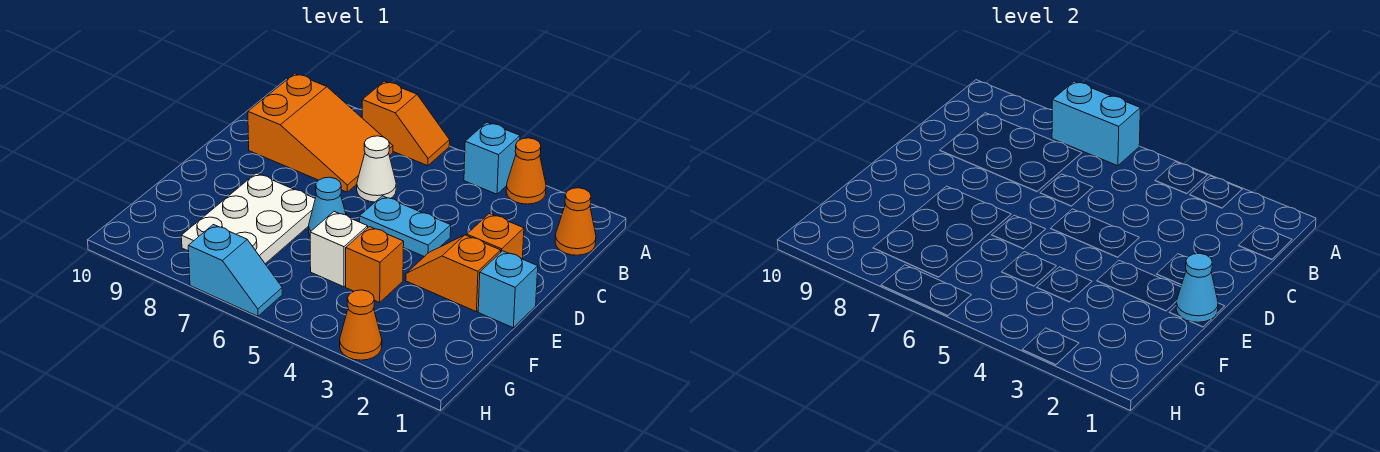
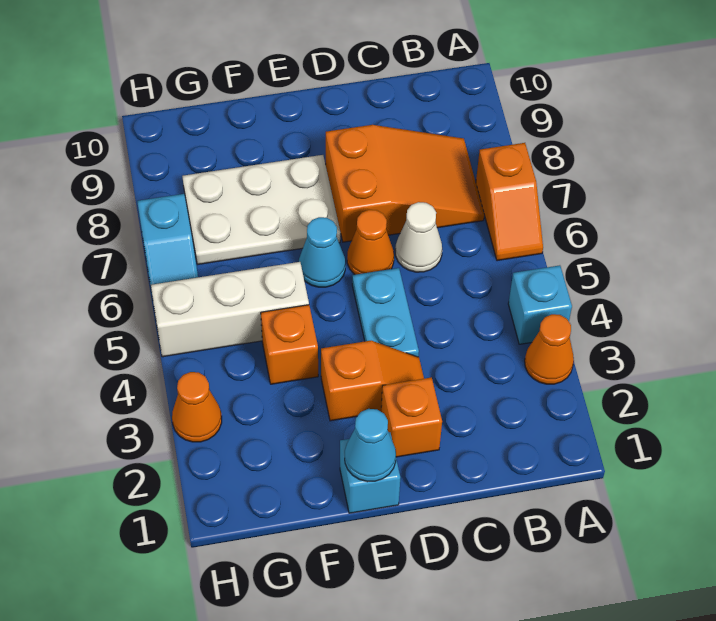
cyan 1x2 brick [1052,81,1140,166] -> none
orange 1x1 cone [555,188,596,255] -> orange 1x1 cone moved to [347,210,394,275]
orange 2x3 slope [248,74,393,192] -> orange 2x3 slope turned to [326,125,484,242]
orange 1x2 slope [406,235,501,312] -> orange 1x2 slope turned to [321,341,424,421]
white 1x1 brick [310,212,368,287] -> white 1x3 brick [151,262,309,357]

